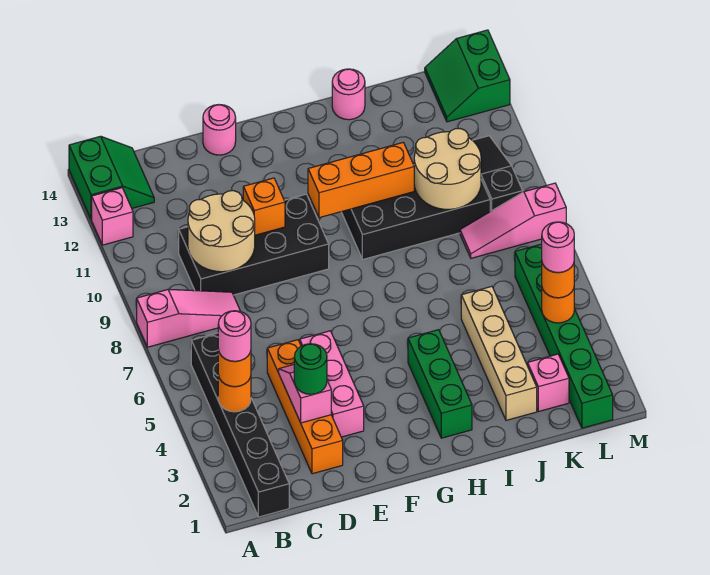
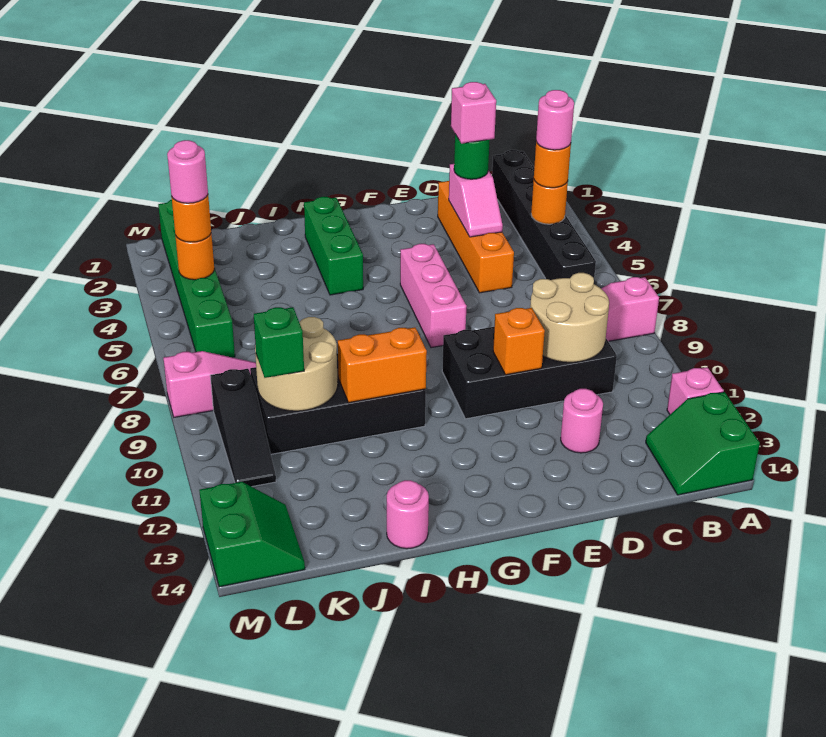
pink 1x3 brick [300,331,364,437] -> pink 1x3 brick moved to [400,244,467,348]
pink 1x1 round brick [203,105,236,155] -> pink 1x1 round brick moved to [561,389,603,453]
orange 1x3 brick [308,142,414,218] -> orange 1x2 brick [338,327,427,403]
tan 1x4 brick [461,286,537,420] -> none
pink 1x1 brick [528,354,569,412] -> pink 1x1 brick moved to [451,82,496,144]
none -> green 1x1 brick [254,307,304,378]

